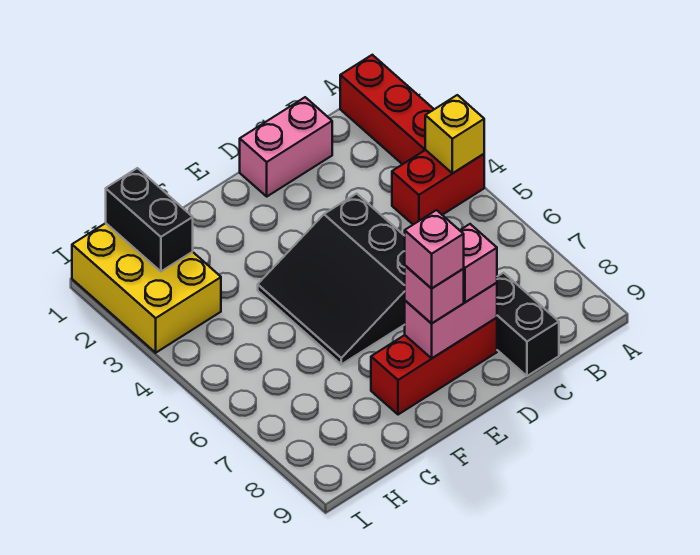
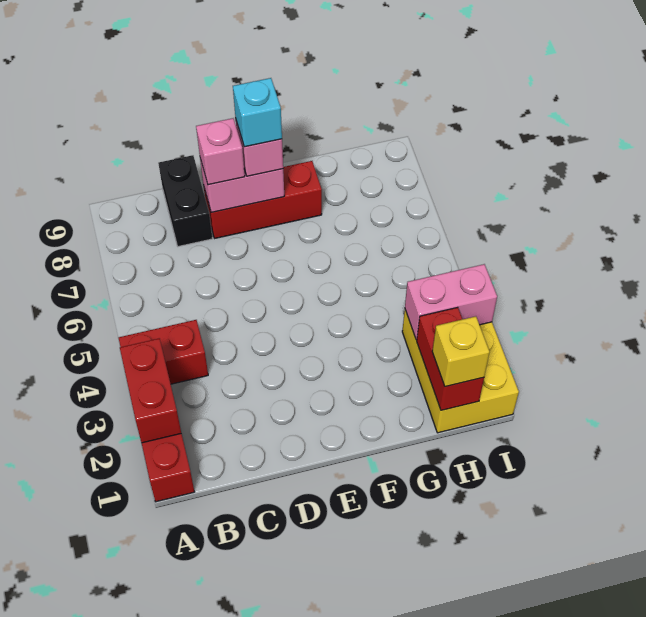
none -> red 1x2 brick [120,338,181,443]
yellow 1x1 brick [425,95,484,173] -> yellow 1x1 brick moved to [432,316,490,387]
pink 1x2 brick [240,97,332,196] -> pink 1x2 brick moved to [405,264,497,340]
black 3x3 slope [258,194,405,364] -> none
pink 1x1 brick [405,210,464,289] -> cyan 1x1 brick [233,78,282,147]
black 1x2 brick [106,168,193,271] -> red 1x2 brick [417,307,484,410]

